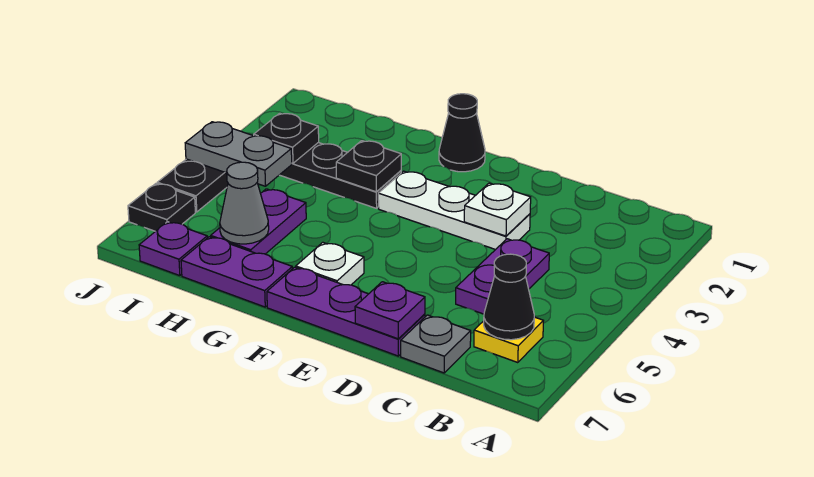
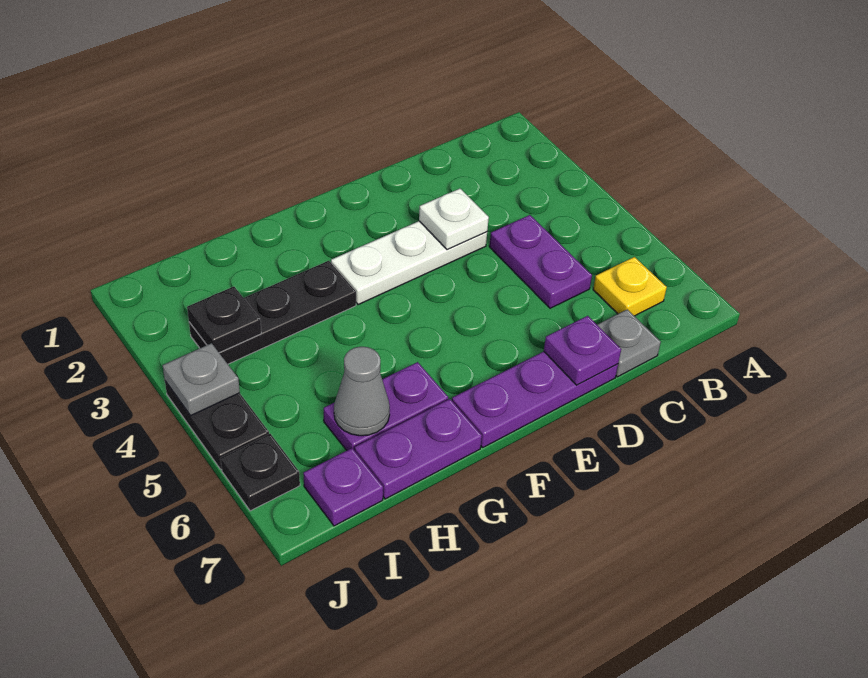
black 1x1 cone [484,254,534,340] -> none
black 1x1 cone [439,94,485,172] -> none
white 1x1 plate [296,242,364,285] -> none
black 1x1 plate [336,141,401,192] -> none
purple 1x2 plate [211,189,306,254] -> purple 1x2 plate turned to [324,362,448,451]
grey 1x2 plate [185,122,292,186] -> grey 1x1 plate [163,343,240,416]

